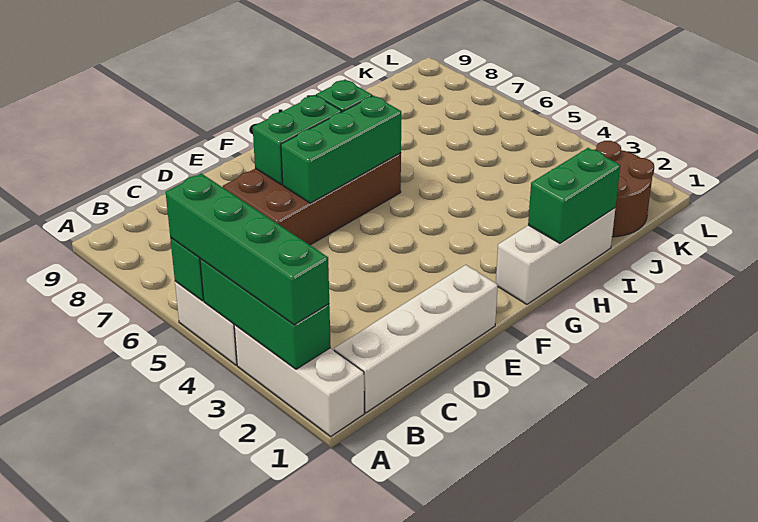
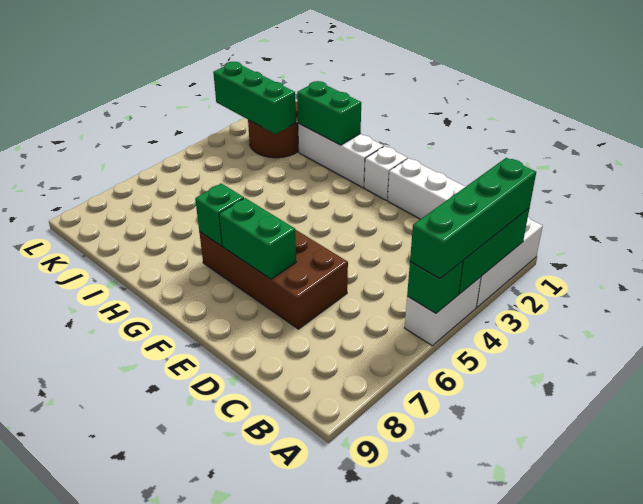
green 1x3 brick [281,96,401,203] -> green 1x3 brick moved to [213,62,296,134]
none -> white 1x1 brick [364,146,408,200]

